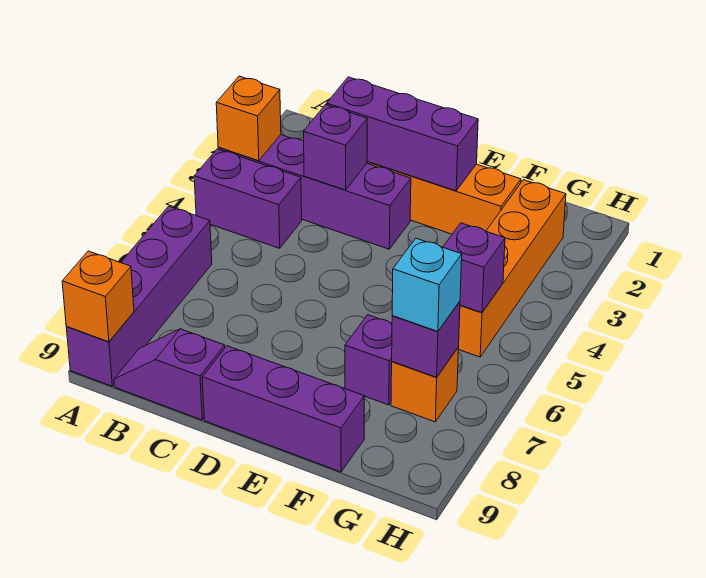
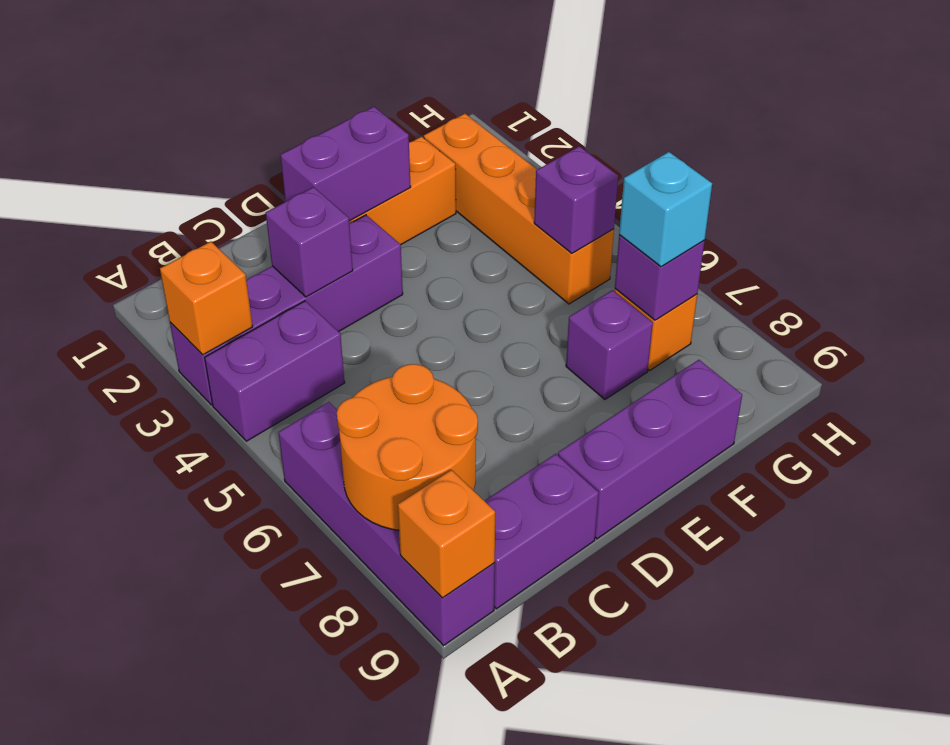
none -> orange 2x2 round brick [337,364,478,530]
purple 1x2 slope [114,329,225,420] -> purple 1x2 brick [485,454,599,609]
purple 1x3 brick [327,77,478,191] -> purple 1x2 brick [280,107,411,221]

